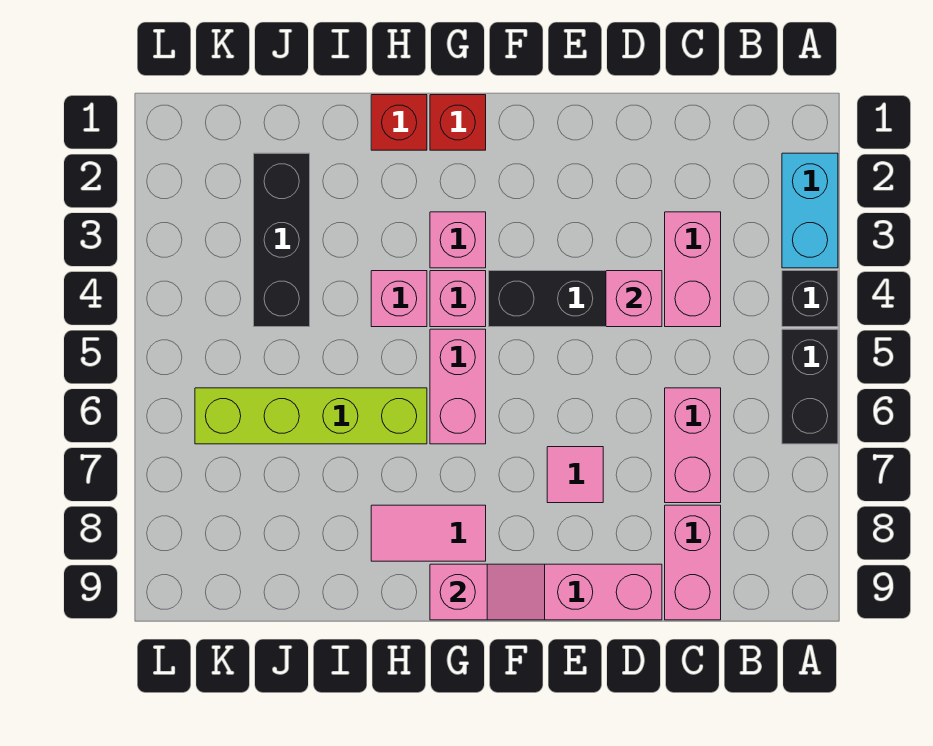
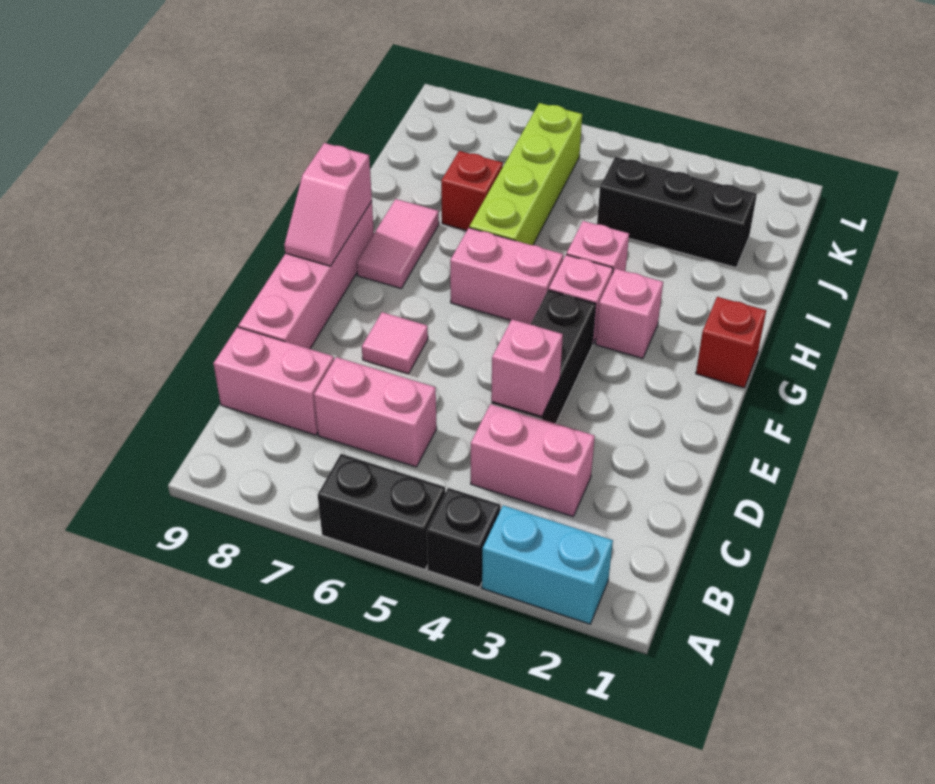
red 1x1 brick [371,95,427,150] -> red 1x1 brick moved to [441,151,503,230]

